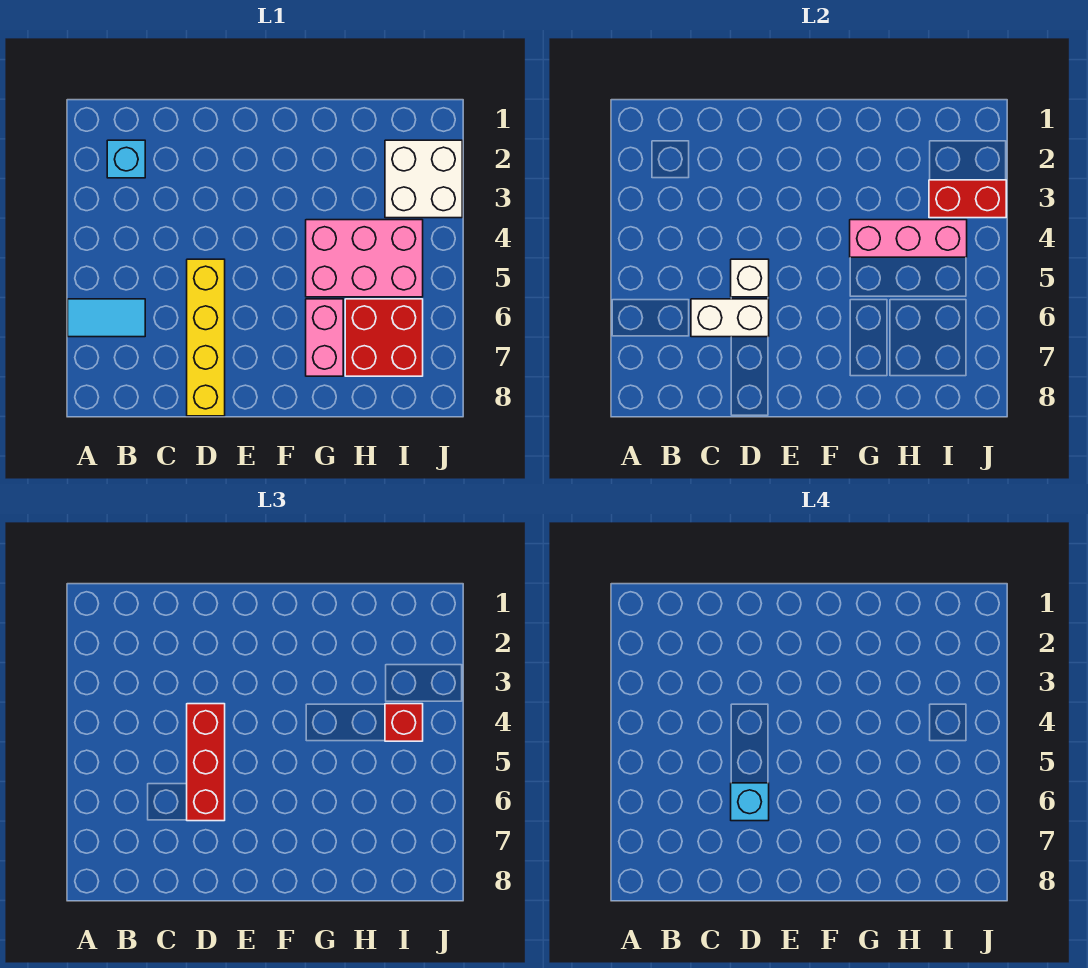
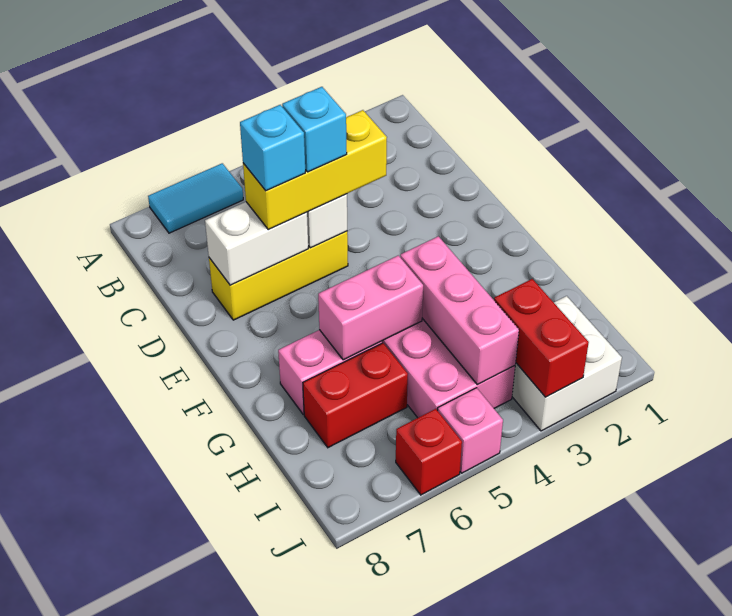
cyan 1x2 tile [68,299,145,337] -> cyan 1x2 tile turned to [148,163,243,233]
cyan 1x1 brick [107,140,145,178] -> cyan 1x1 brick moved to [282,87,347,172]
white 1x2 brick [691,299,769,337] -> white 1x2 brick turned to [205,202,308,285]
red 1x3 brick [187,704,225,821] -> yellow 1x3 brick [243,110,387,230]
yellow 1x4 brick [187,259,225,416] -> yellow 1x3 brick [209,231,348,320]
none -> pink 1x2 brick [318,255,423,360]
red 2x2 brick [345,299,423,376] -> red 1x2 brick [303,343,408,448]
red 1x1 brick [385,704,423,741] -> red 1x1 brick moved to [396,409,462,495]
none -> pink 1x1 brick [438,388,503,473]

